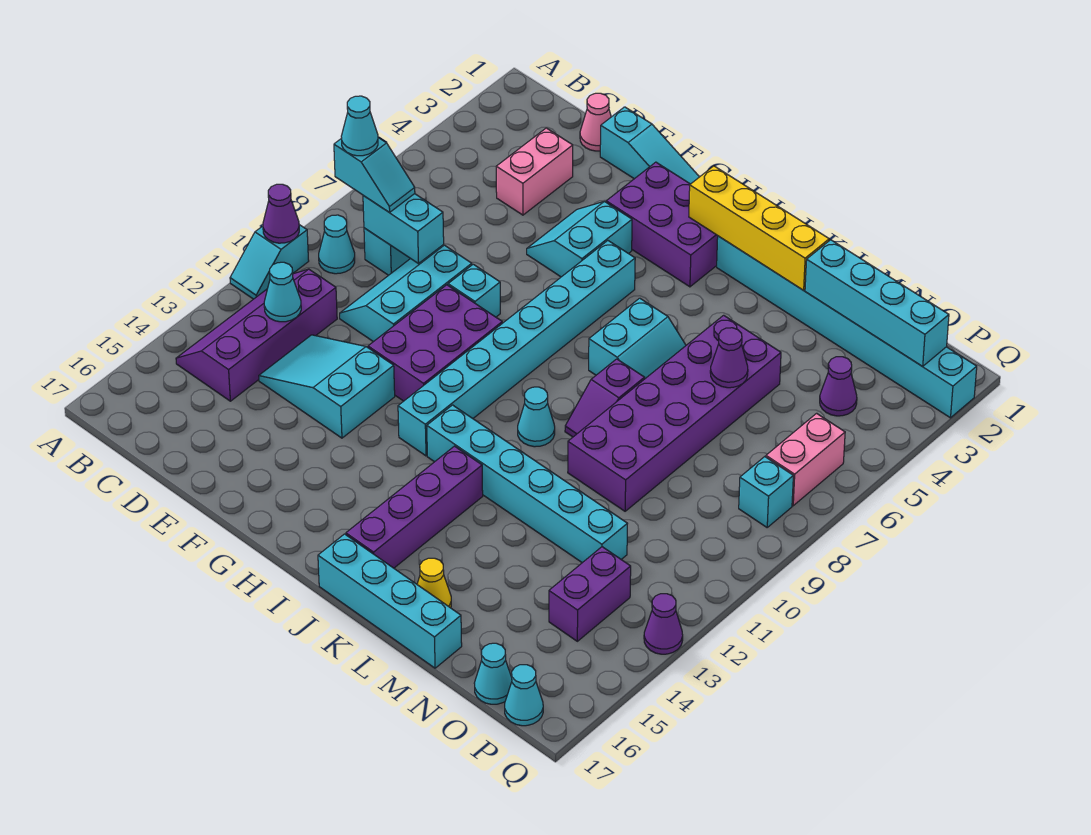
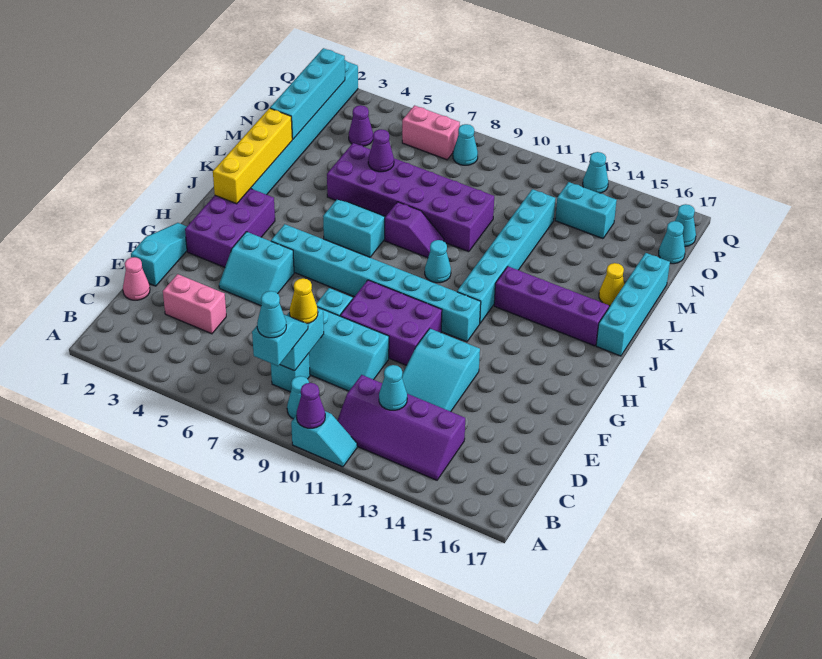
none -> yellow 1x1 cone [290,278,318,324]
purple 1x2 brick [549,547,631,641] -> cyan 1x2 brick [555,182,617,239]
cyan 1x1 brick [739,457,793,527] -> cyan 1x1 cone [453,124,478,165]
purple 1x1 cone [644,594,683,654] -> cyan 1x1 cone [583,152,608,193]

